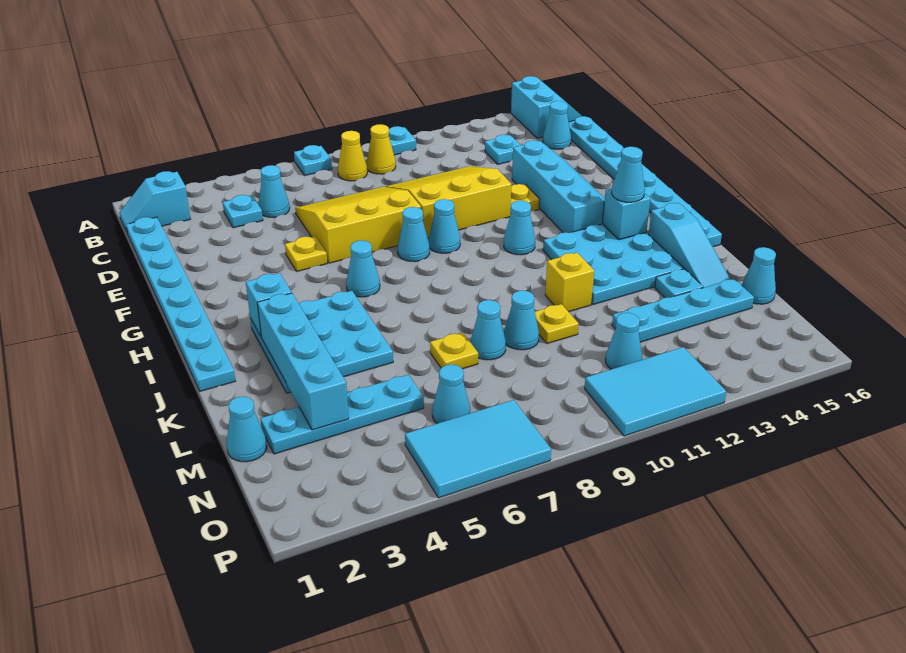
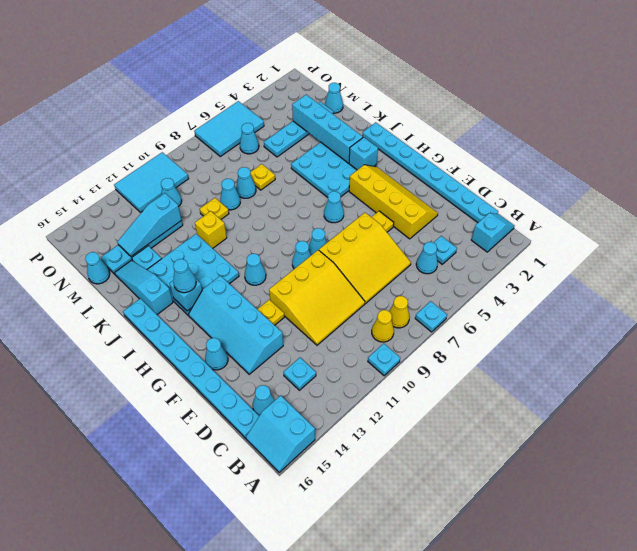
none -> yellow 2x4 slope [349,165,438,239]
none -> cyan 1x1 cone [205,338,228,370]
none -> cyan 1x3 slope [117,193,181,257]

